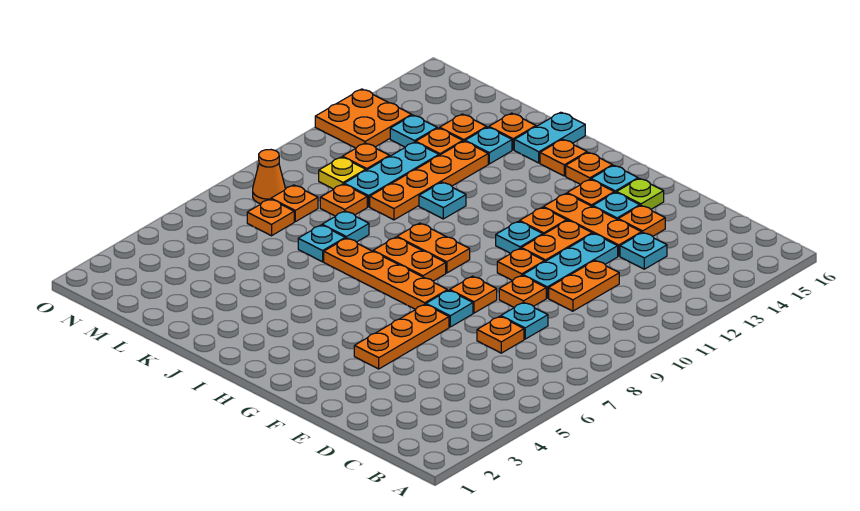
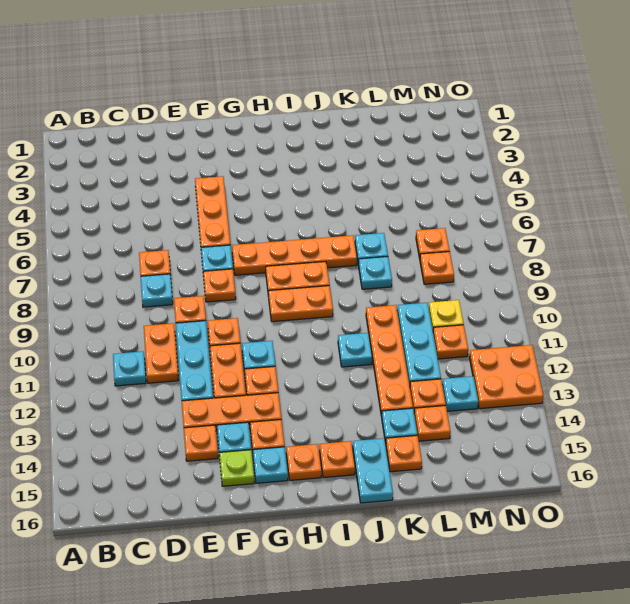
cyan 1x1 plate [620,232,667,269] -> cyan 1x1 plate moved to [113,351,146,386]
orange 1x1 plate [320,184,367,216] -> none
orange 1x1 cone [253,150,285,204] -> none

